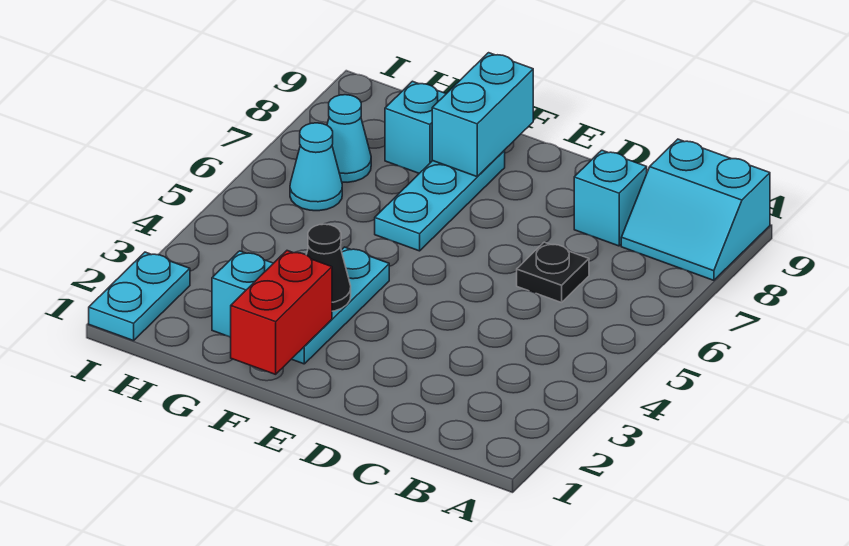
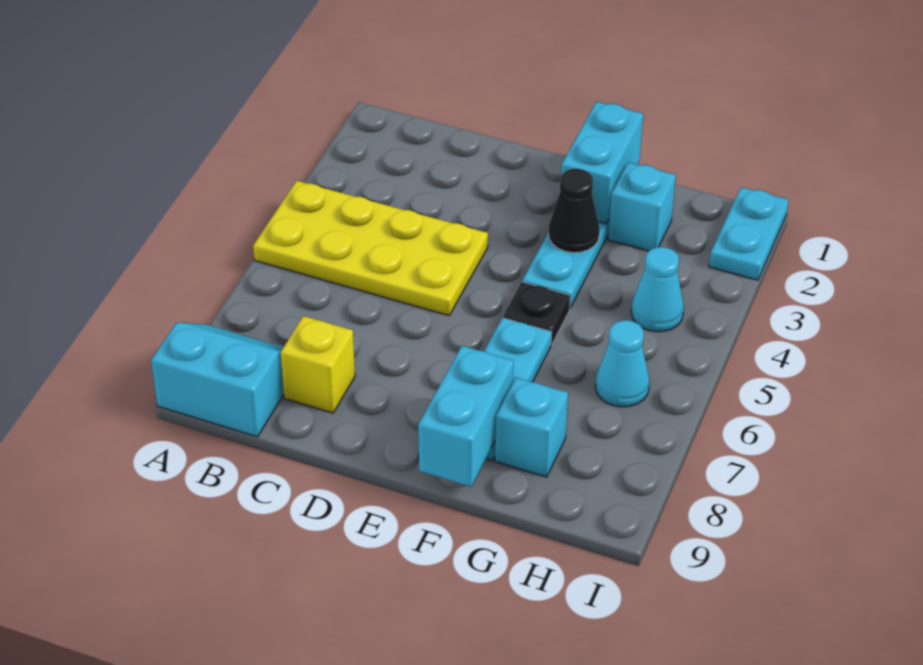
none -> yellow 2x4 plate [253,181,488,316]
black 1x1 plate [517,242,589,303] -> black 1x1 plate moved to [503,282,570,345]
cyan 1x1 brick [574,150,647,246] -> yellow 1x1 brick [281,316,355,413]
red 1x2 brick [231,251,332,374] -> cyan 1x2 brick [561,102,643,224]
cyan 1x1 cone [327,95,371,182] -> cyan 1x1 cone moved to [631,247,684,332]

